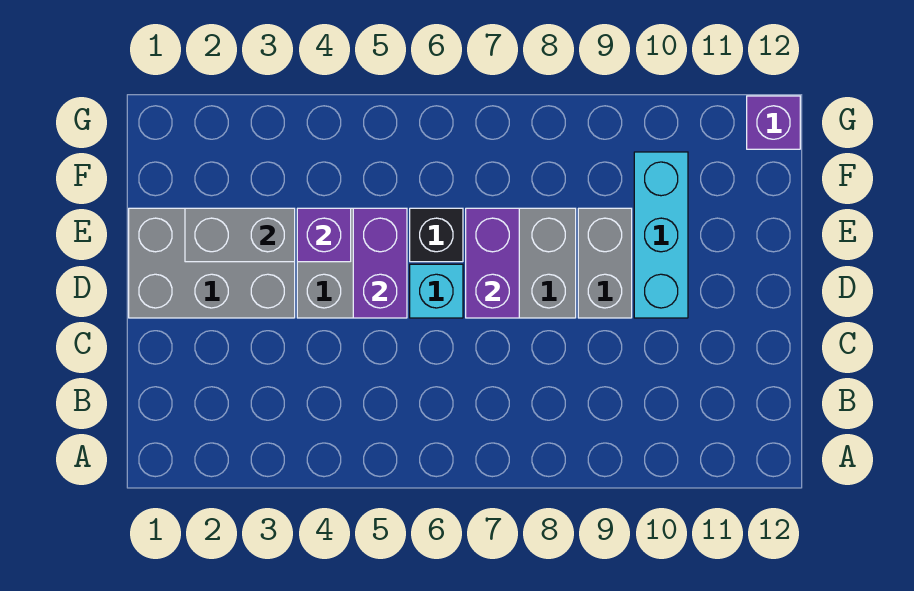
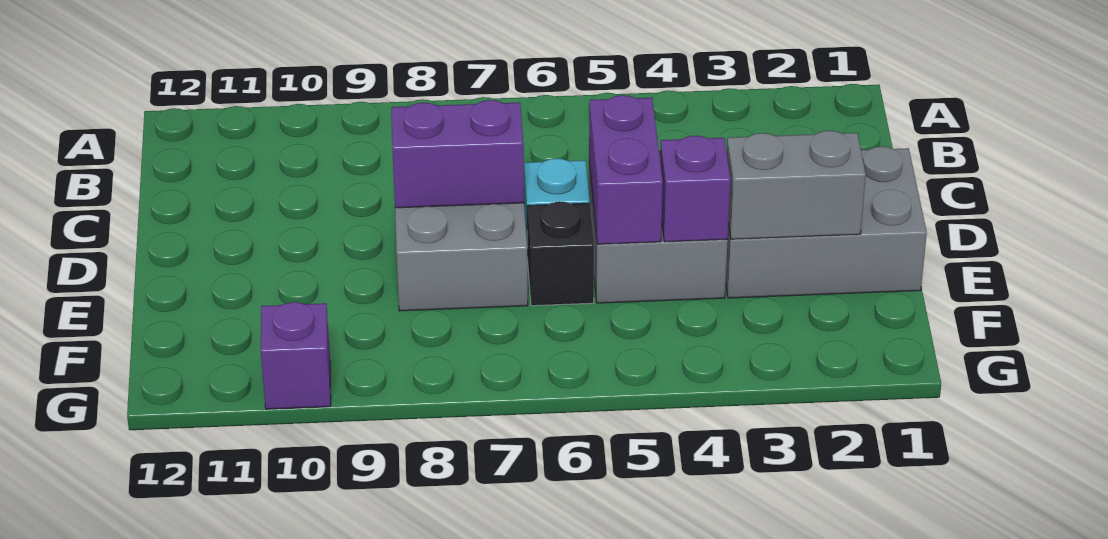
purple 1x2 brick [466,208,519,318] -> purple 1x2 brick turned to [391,100,524,208]
grey 1x2 brick [578,208,632,318] -> none
cyan 1x3 brick [634,152,688,318] -> none
purple 1x1 brick [747,96,800,149] -> purple 1x1 brick moved to [261,302,331,409]

